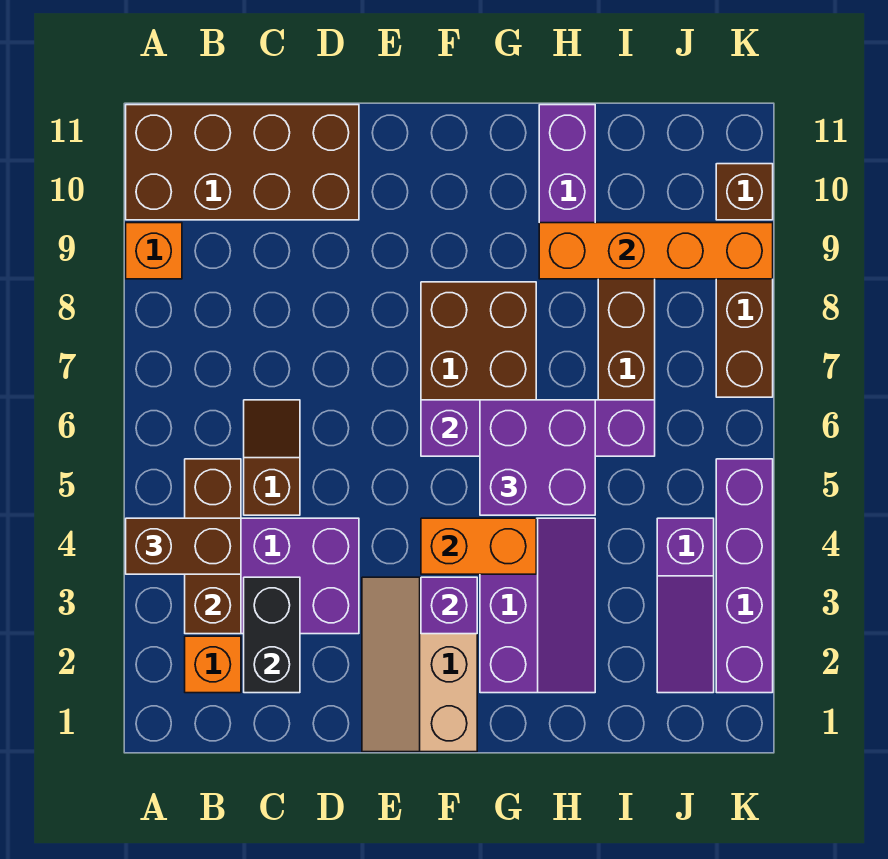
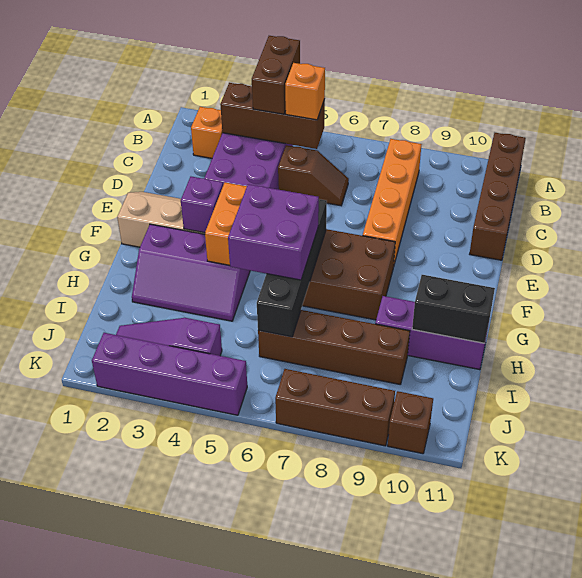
orange 1x1 brick [126,223,182,279] -> orange 1x1 brick moved to [285,63,325,120]
brown 2x4 brick [126,105,359,220] -> brown 1x4 brick [470,133,526,260]
black 1x2 brick [244,577,300,693] -> black 1x2 brick moved to [412,275,495,343]
purple 1x4 brick [421,400,655,456] -> black 1x4 brick [257,199,327,337]
orange 1x4 brick [539,223,773,279] -> orange 1x4 brick moved to [363,139,422,267]

